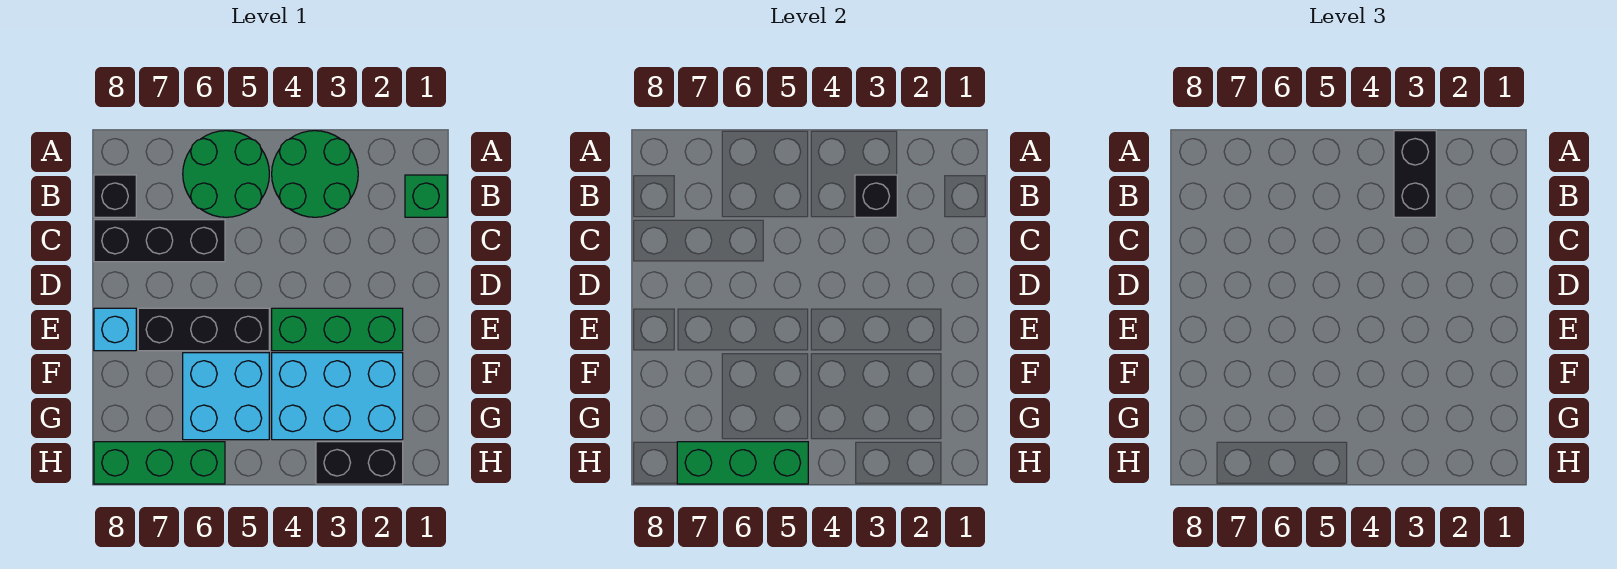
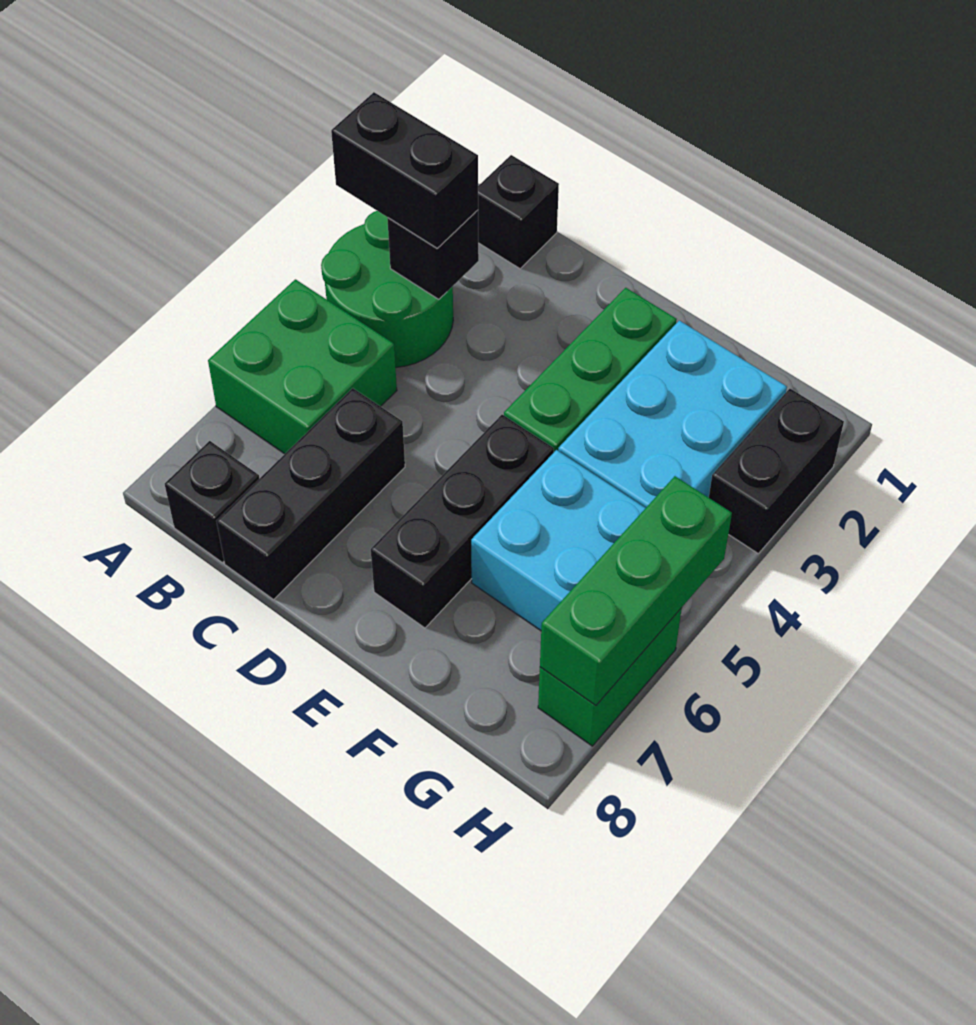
green 2x2 round brick [183,131,269,217] -> green 2x2 brick [208,279,397,454]
green 1x1 brick [405,175,447,217] -> black 1x1 brick [478,155,559,269]
cyan 1x1 brick [94,308,136,351] -> none
green 1x3 brick [94,442,225,484] -> green 1x2 brick [538,608,682,746]

